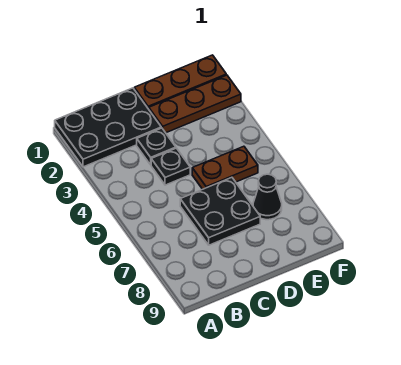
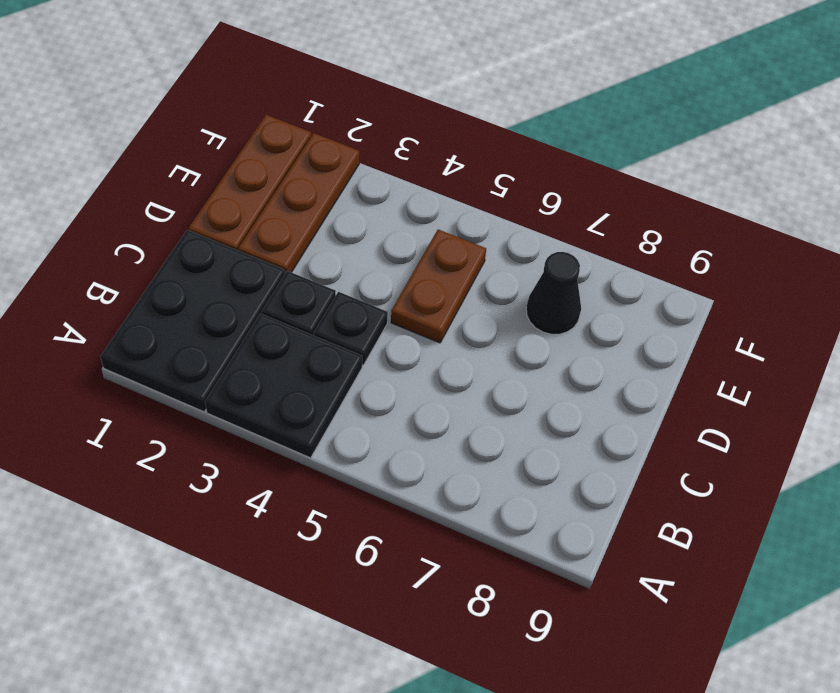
black 2x2 plate [180,177,260,245] -> black 2x2 plate moved to [205,314,362,458]

